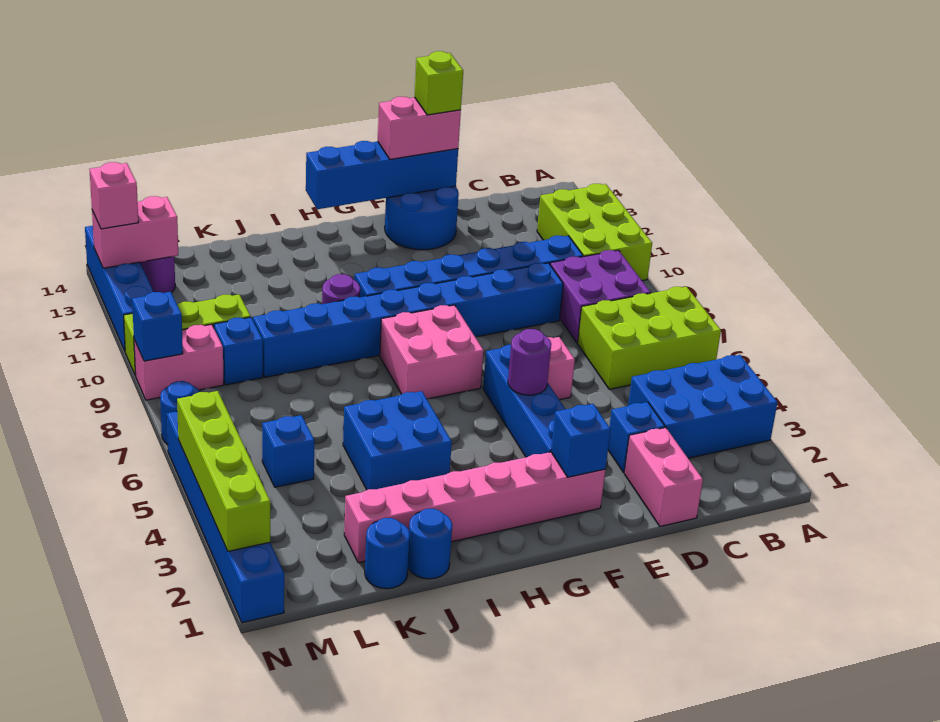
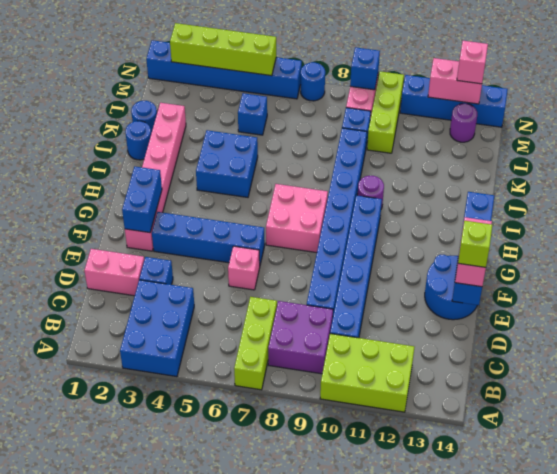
lime 2x3 brick [578,287,721,389] -> lime 1x3 brick [234,297,277,390]
blue 1x1 brick [551,404,611,477] -> blue 1x2 brick [122,167,162,233]
purple 1x1 round brick [508,329,551,395] -> none
pink 1x2 brick [92,196,178,268] -> pink 1x2 brick turned to [428,58,482,104]

